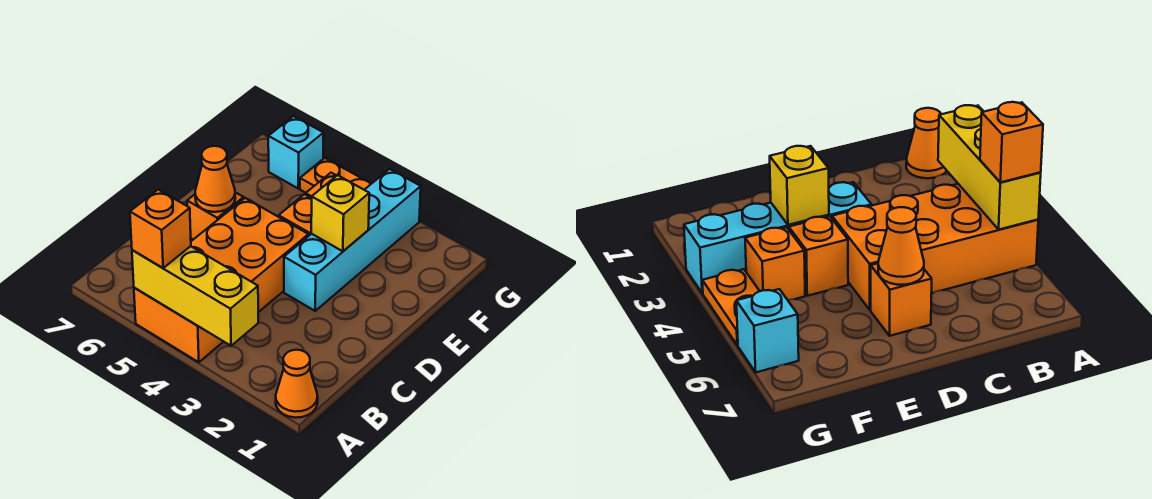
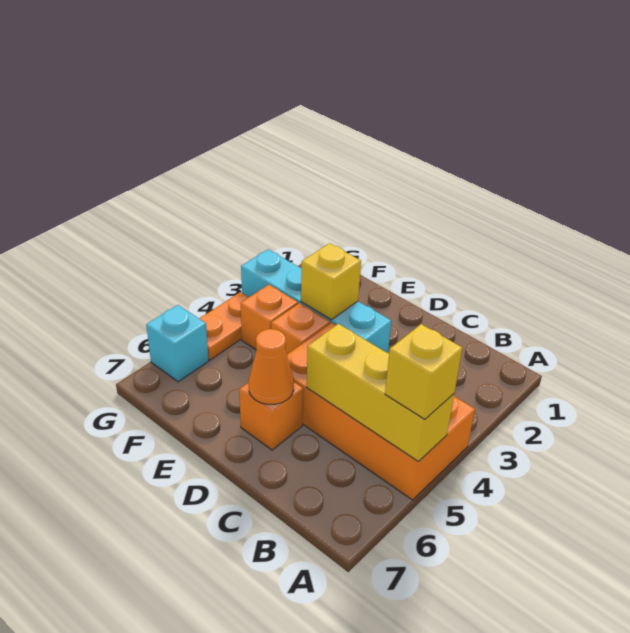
orange 1x1 cone [276,350,318,418] -> none
yellow 1x3 brick [132,246,258,346] -> yellow 1x3 brick turned to [306,324,454,462]
orange 1x1 brick [130,190,191,268] -> yellow 1x1 brick [385,324,462,419]

